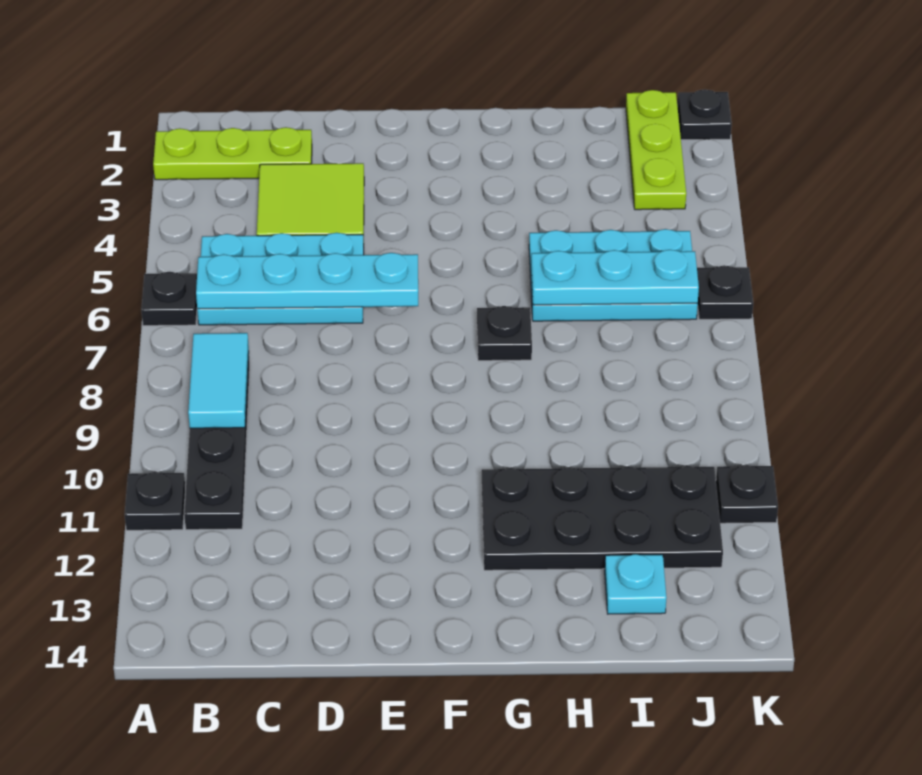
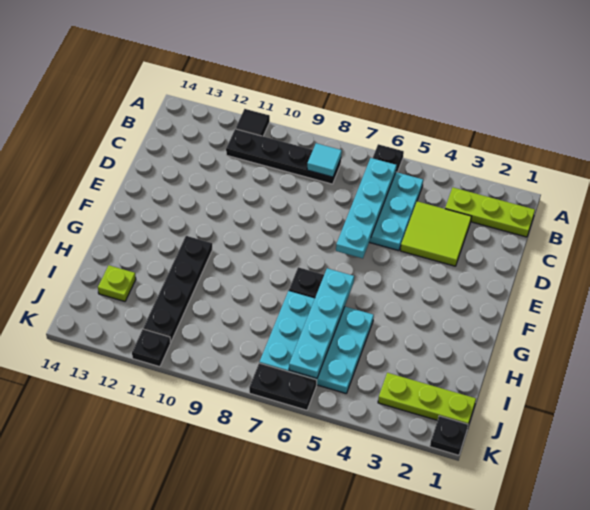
lime 1x3 plate [153,127,312,180] -> lime 1x3 plate turned to [445,188,535,237]
black 1x1 plate [125,472,185,530] -> black 1x1 tile [236,109,270,136]
cyan 1x2 tile [188,333,249,428] -> cyan 1x1 tile [307,143,342,177]
black 2x4 plate [482,466,723,570] -> black 1x4 plate [143,236,212,342]
cyan 2x3 plate [529,229,698,321] -> cyan 3x3 plate [259,291,374,393]
cyan 1x3 plate [531,250,699,305] -> cyan 1x4 plate [289,268,354,378]
cyan 1x1 plate [605,554,666,614] -> lime 1x1 plate [98,265,136,301]
black 1x1 plate [697,265,753,319] -> black 1x2 plate [249,363,317,410]

